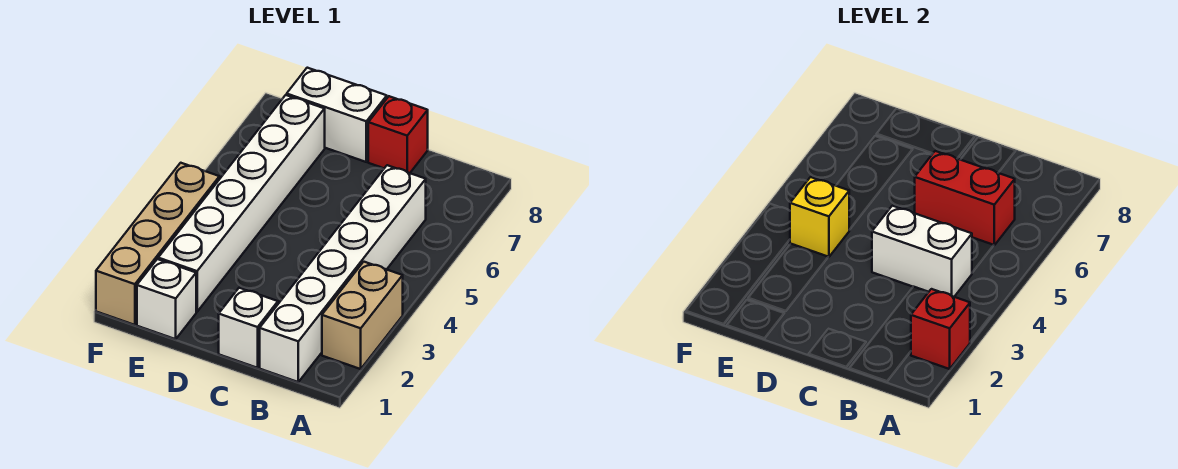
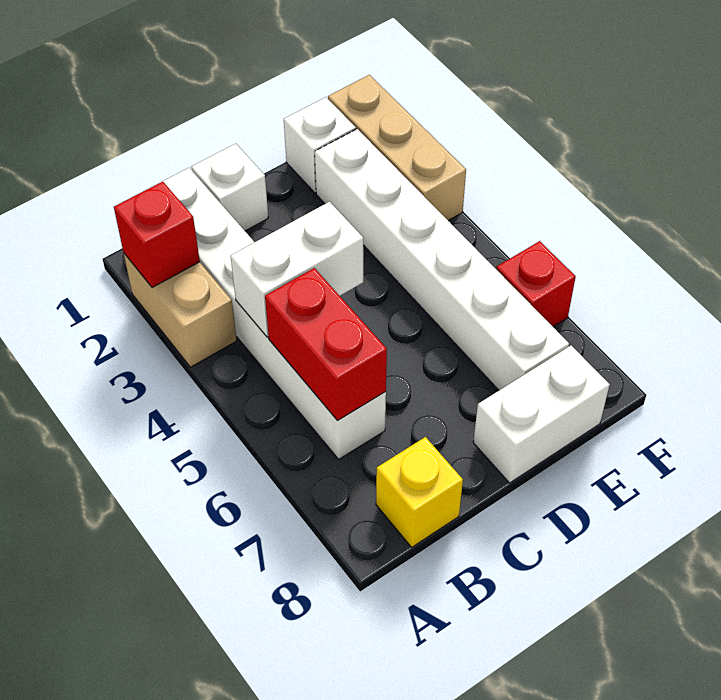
red 1x2 brick [915,151,1015,245] -> red 1x2 brick turned to [265,268,387,420]
red 1x1 brick [368,96,428,173] -> red 1x1 brick moved to [496,241,576,327]
yellow 1x1 brick [790,177,849,257] -> yellow 1x1 brick moved to [376,437,463,547]
tan 1x4 brick [96,163,219,325] -> tan 1x3 brick [328,75,466,221]

